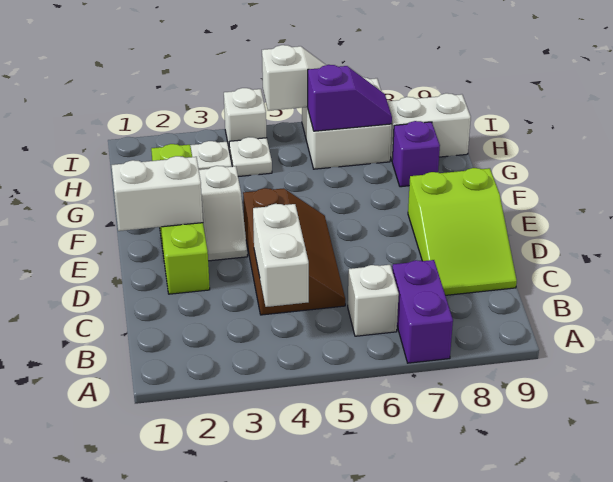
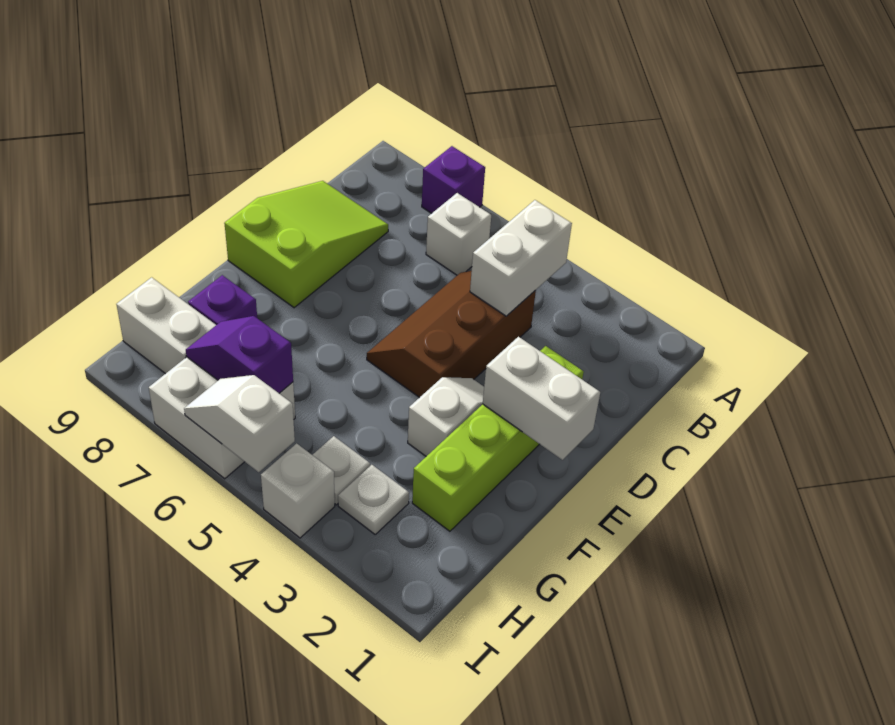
purple 1x2 brick [392,260,453,363] -> purple 1x1 brick [422,146,485,213]

